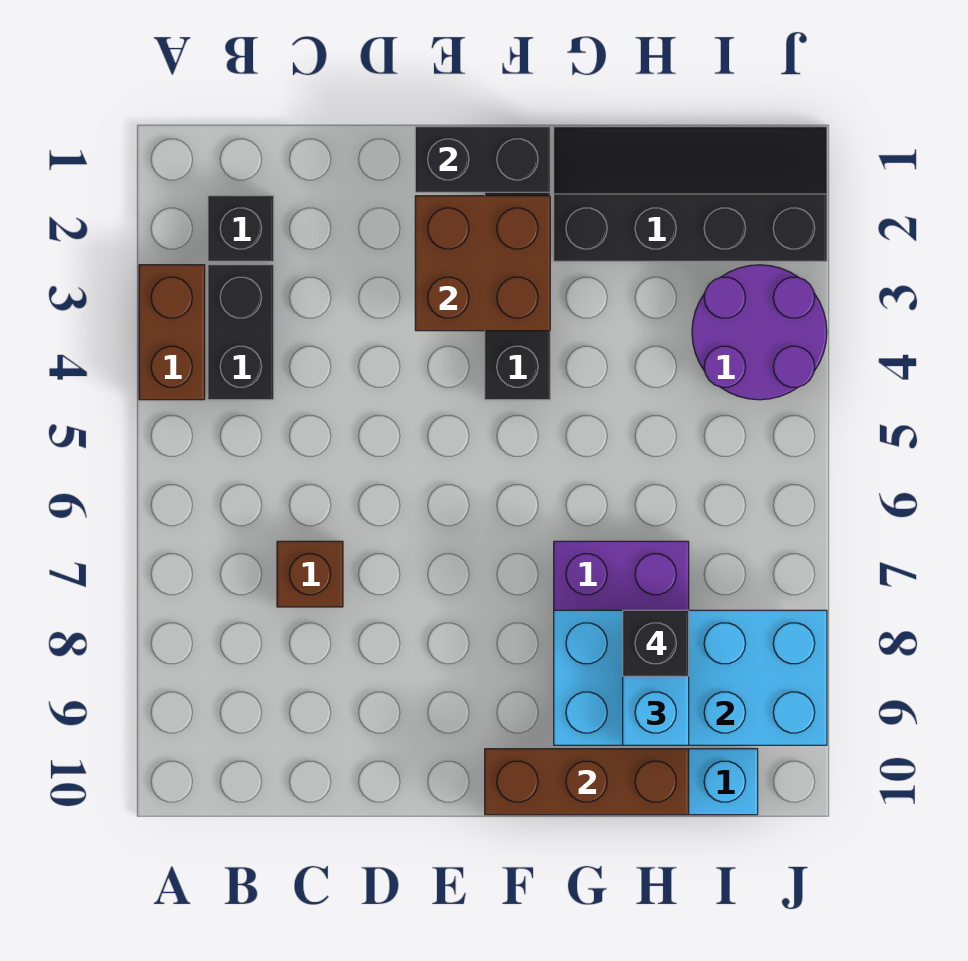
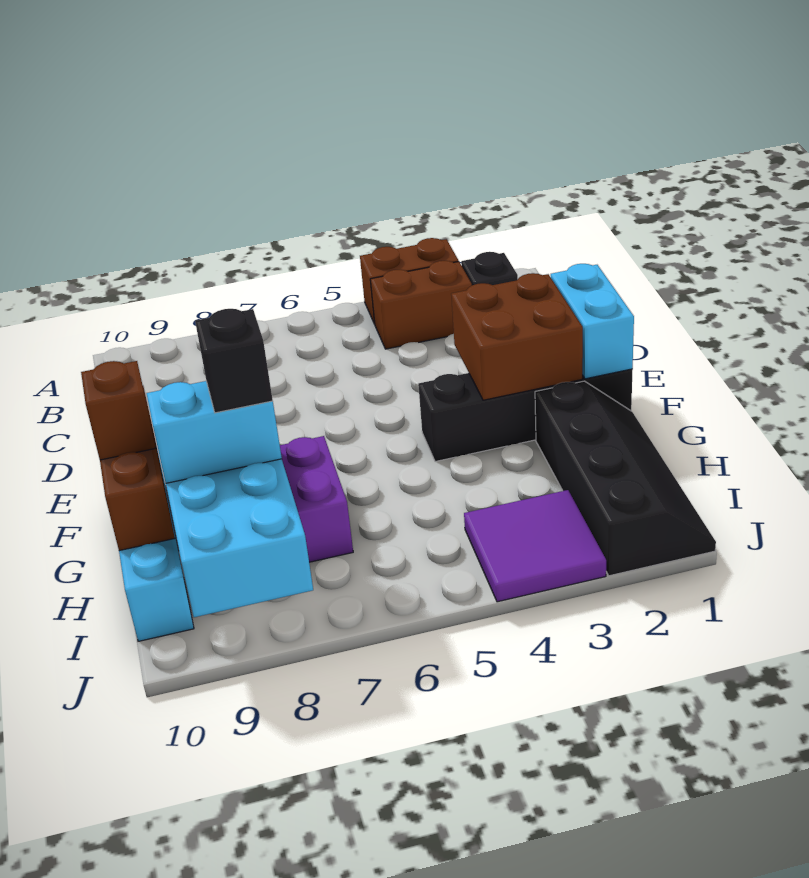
black 1x2 brick [208,265,274,400] -> brown 1x2 brick [370,261,472,349]
brown 1x1 brick [277,541,343,607] -> brown 1x1 brick moved to [81,361,156,460]
black 1x2 brick [415,127,550,192] -> cyan 1x2 brick [551,264,634,379]
purple 2x2 round brick [692,265,827,400] -> purple 2x2 tile [464,490,606,602]

